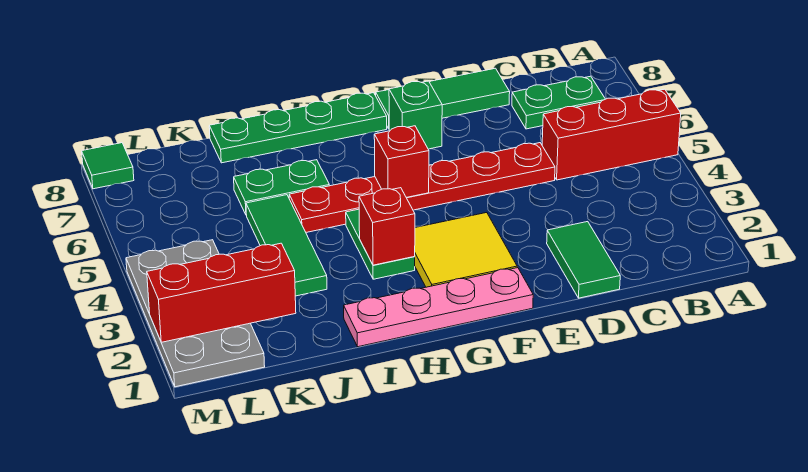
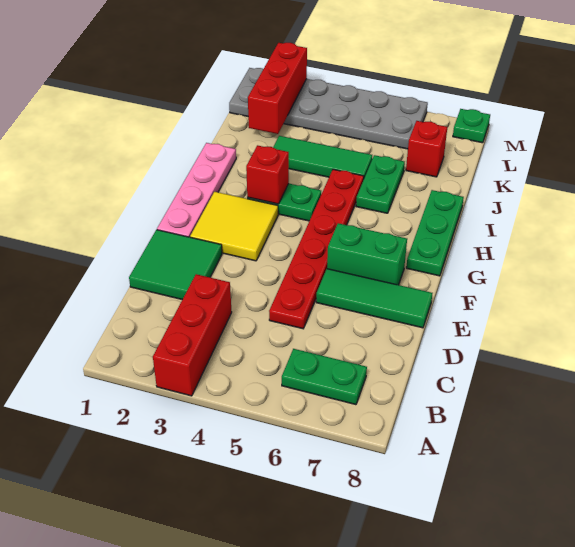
red 1x3 brick [542,89,681,180] -> red 1x3 brick moved to [153,274,232,396]
green 1x2 plate [512,76,605,129] -> green 1x2 plate turned to [282,349,367,405]
green 1x2 tile [547,222,620,298] -> green 2x2 tile [129,230,222,300]
green 1x3 tile [376,68,510,129] -> green 1x3 tile turned to [316,269,432,328]
green 1x1 brick [389,81,442,149] -> green 1x2 brick [327,223,407,285]
red 1x1 brick [374,126,429,198] -> red 1x1 brick moved to [406,121,447,177]
green 1x4 plate [209,93,387,163] -> green 1x3 plate [406,190,464,276]
grey 2x4 plate [126,240,265,387] -> grey 2x6 plate [229,68,428,149]
green 1x1 tile [82,143,134,189] -> green 1x1 plate [453,109,490,143]

